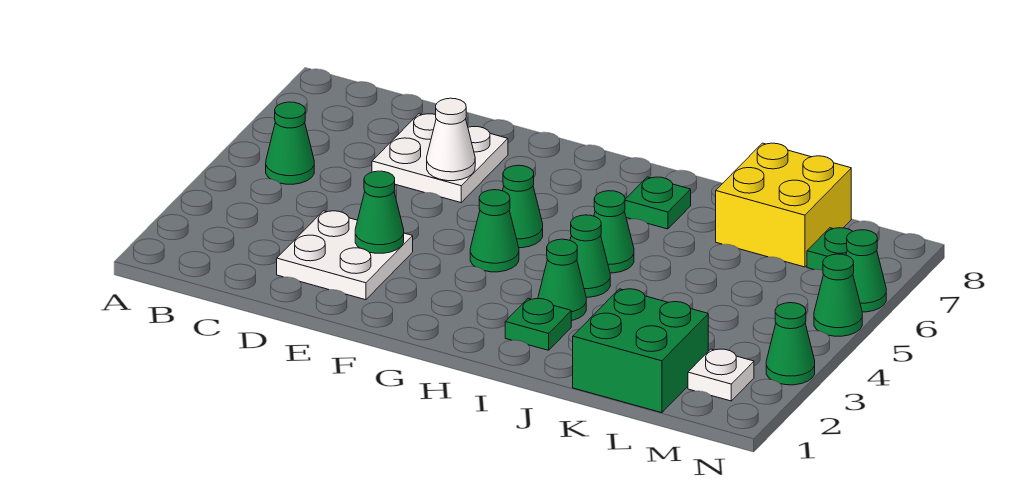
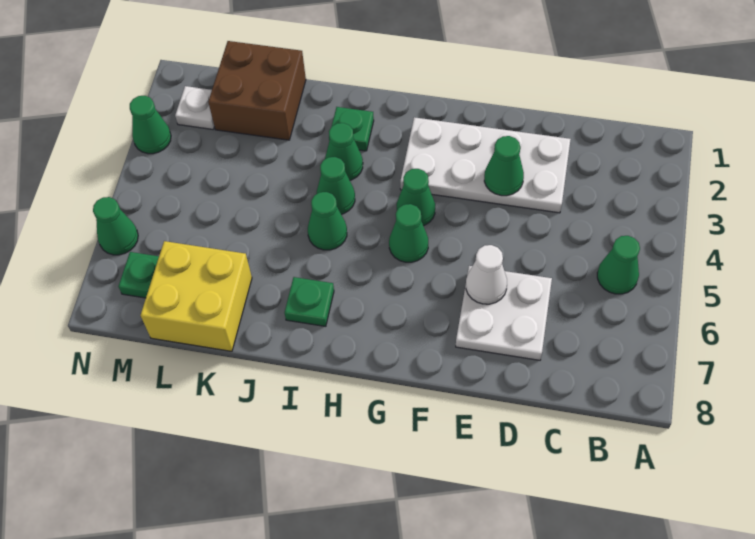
white 2x2 plate [277,211,413,300] -> white 2x4 plate [400,117,571,213]
green 2x2 brick [573,289,708,413] -> brown 2x2 brick [208,41,306,140]
green 1x1 cone [814,254,862,336] -> none

